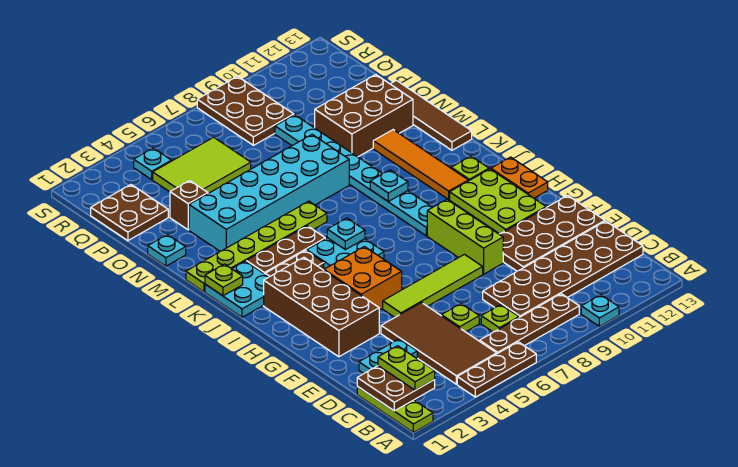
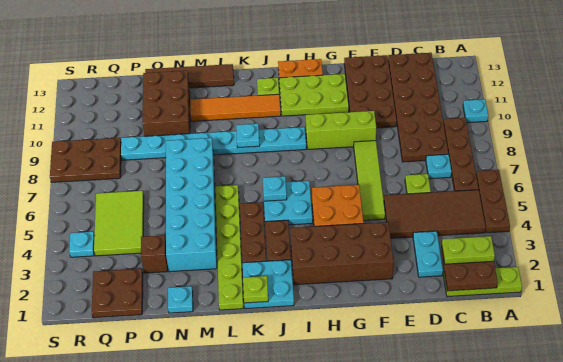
lime 1x1 plate [481,305,519,332] -> cyan 1x1 plate [426,154,452,179]

